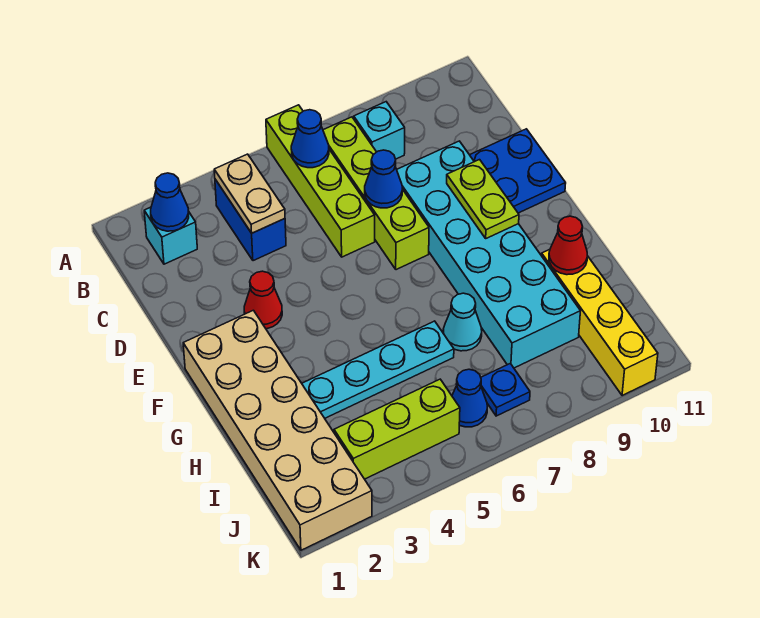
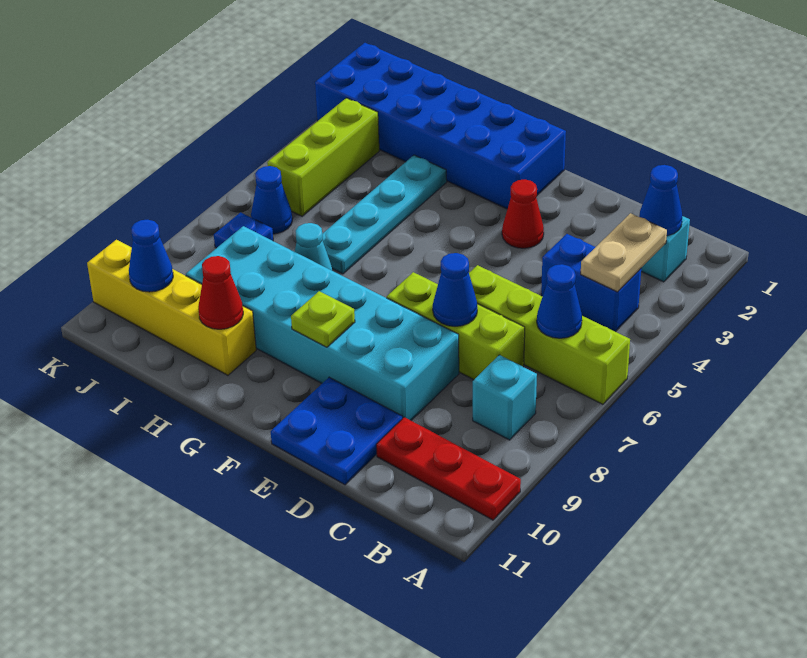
none -> red 1x3 plate [376,417,521,520]
tan 1x2 plate [214,154,285,233] -> tan 1x2 plate turned to [581,213,667,292]
lime 1x4 brick [323,117,429,270] -> lime 1x3 brick [387,272,525,380]
lime 1x2 plate [447,160,519,238] -> lime 1x1 plate [291,291,355,347]
tan 2x6 brick [183,310,372,550] -> blue 2x6 brick [315,43,566,209]
none -> blue 1x1 cone [129,220,173,292]

